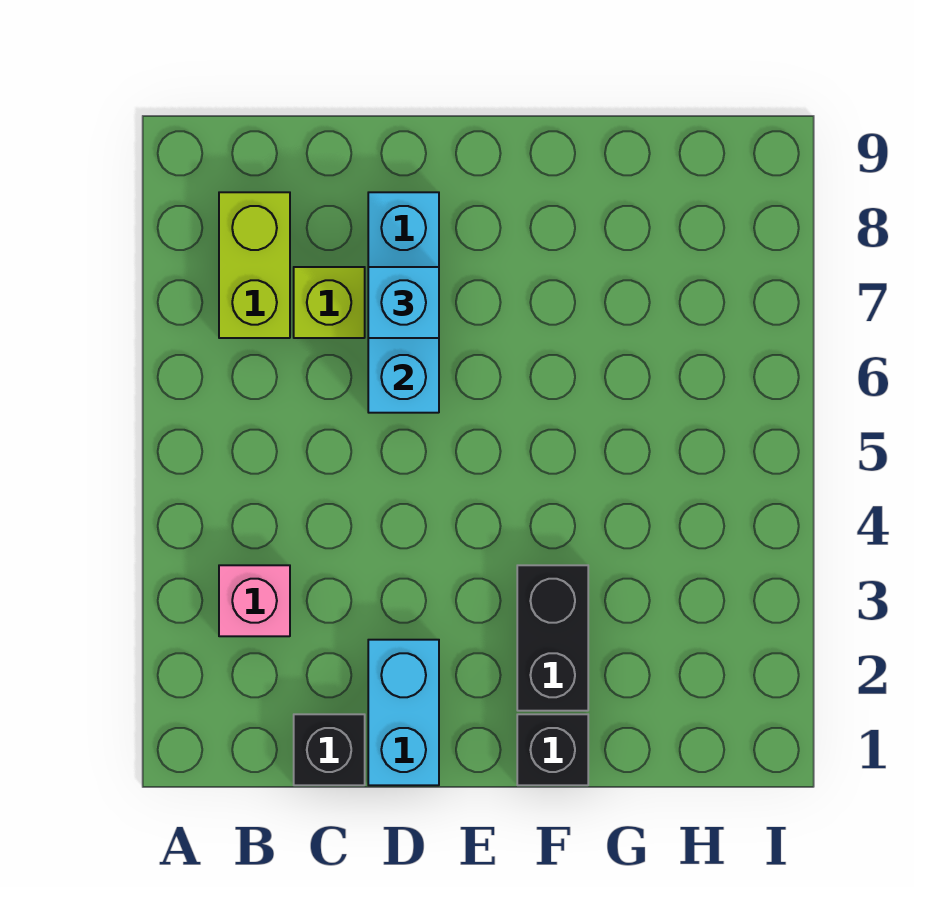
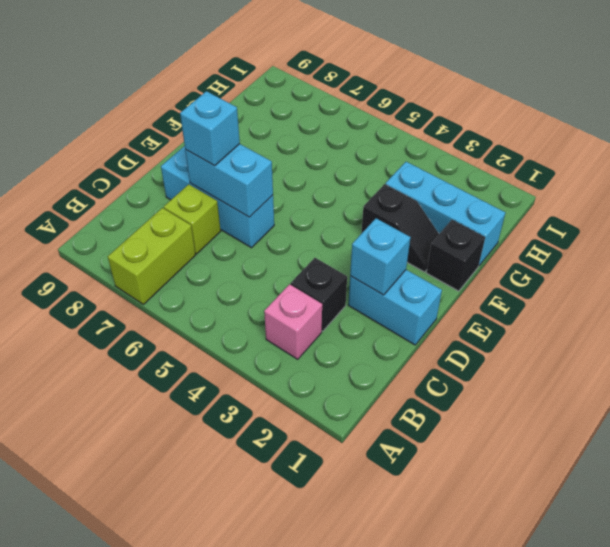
lime 1x2 brick [219,192,290,338] -> lime 1x2 brick turned to [108,208,195,304]
black 1x1 brick [294,714,365,785] -> black 1x1 brick moved to [291,258,347,331]
none -> cyan 1x1 brick [350,218,411,295]
black 1x2 brick [517,565,588,711] -> black 1x2 slope [361,184,439,272]
none -> cyan 1x3 brick [386,162,506,266]

